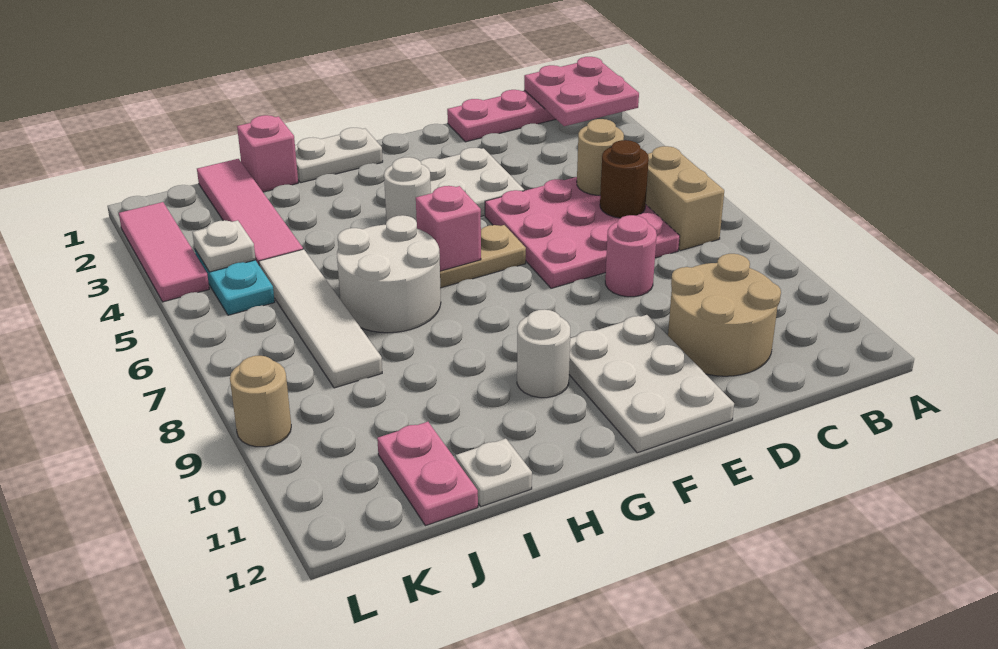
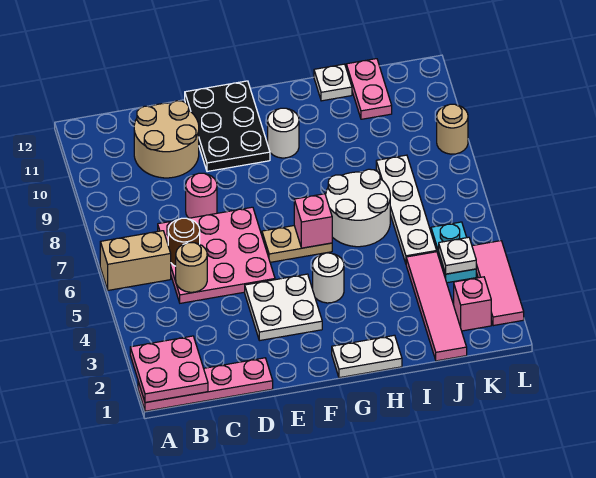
tan 1x2 brick [646,146,724,251] -> tan 1x2 brick turned to [100,231,171,290]
white 2x3 plate [569,315,734,453] -> black 2x3 plate [185,81,270,172]
pink 1x1 brick [237,115,298,192] -> pink 1x1 brick moved to [454,277,491,331]
white 1x4 tile [259,249,382,388] -> white 1x4 plate [376,155,437,263]

